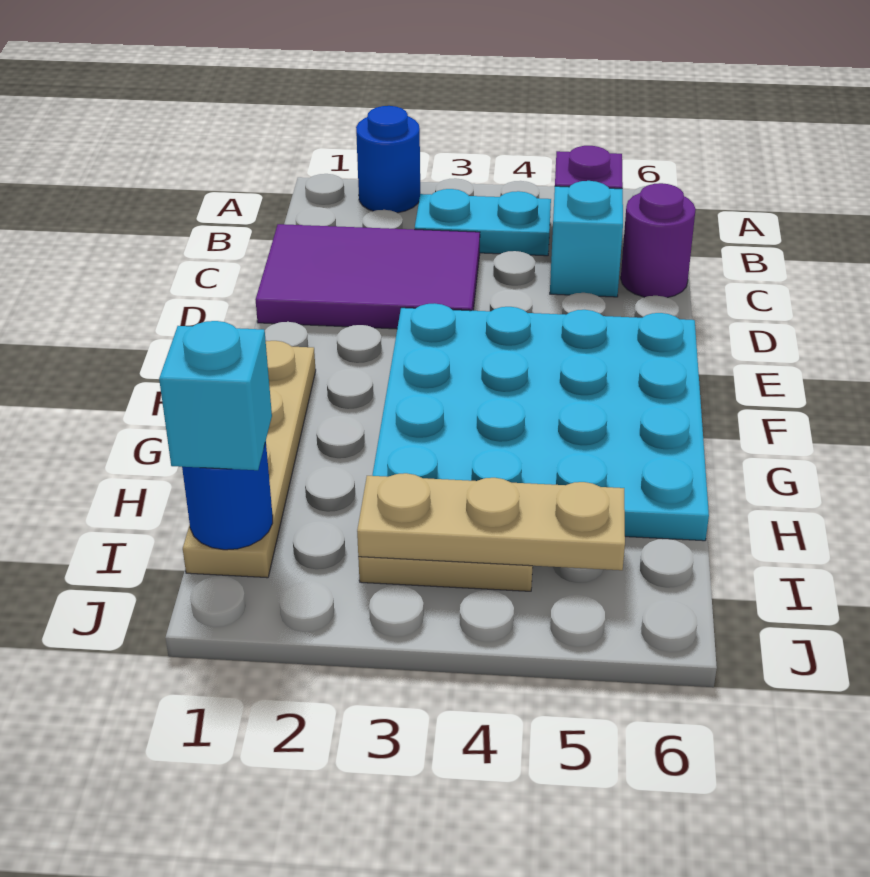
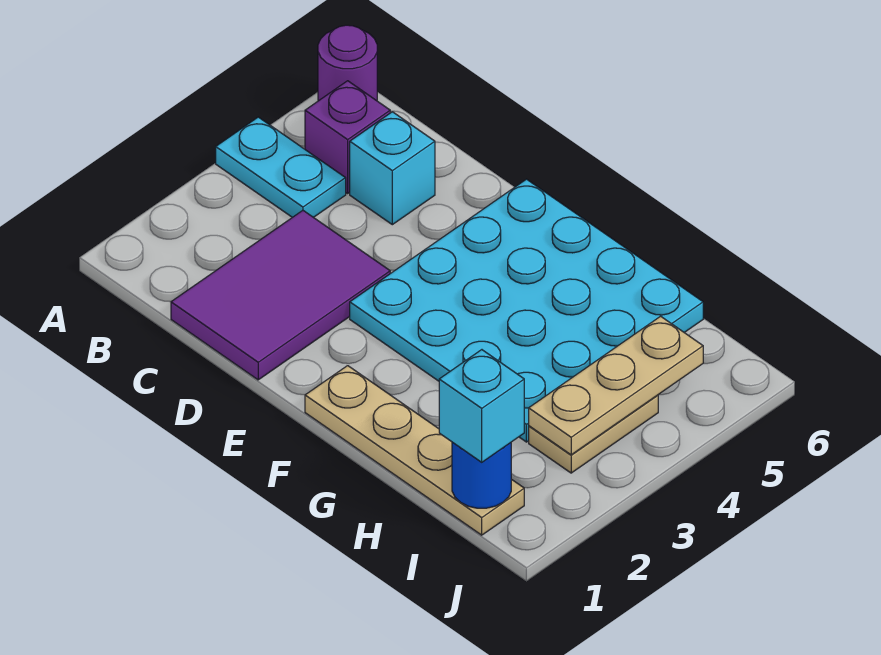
blue 1x1 round brick [356,106,420,213] -> none
cyan 1x2 plate [415,189,551,256] -> cyan 1x2 plate turned to [216,117,346,218]
purple 1x1 round brick [621,183,696,298] -> purple 1x1 round brick moved to [318,25,377,101]

